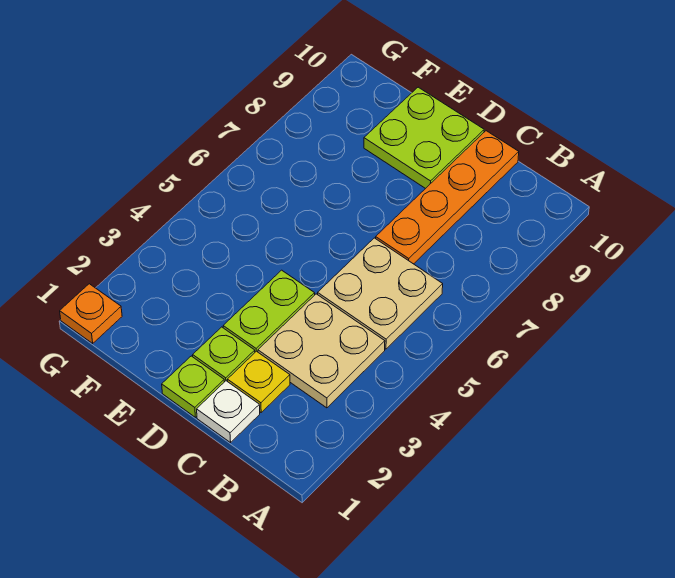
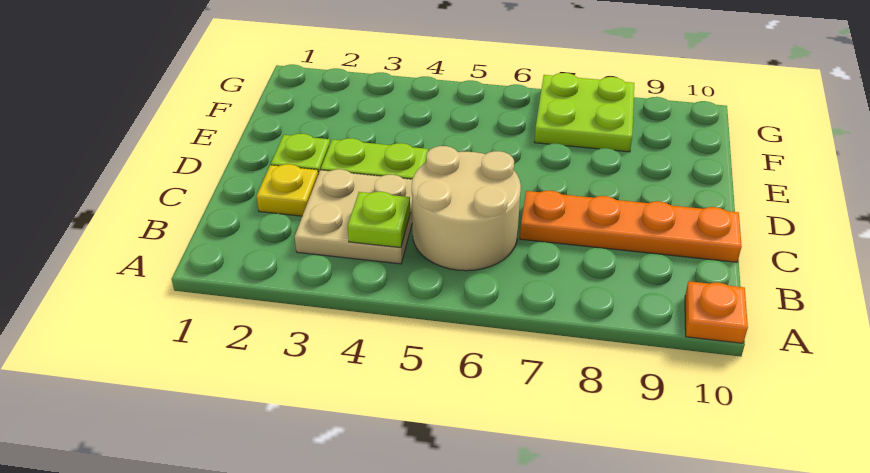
tan 2x2 plate [318,238,443,349] -> tan 2x2 round brick [412,146,521,271]
white 1x1 plate [197,381,260,443] -> none
lime 1x1 plate [162,356,224,417] -> lime 1x1 plate moved to [348,192,410,248]
lime 2x2 plate [364,87,484,189] -> lime 2x2 plate moved to [534,73,634,152]
orange 1x1 plate [60,284,122,343] -> orange 1x1 plate moved to [685,281,748,343]

